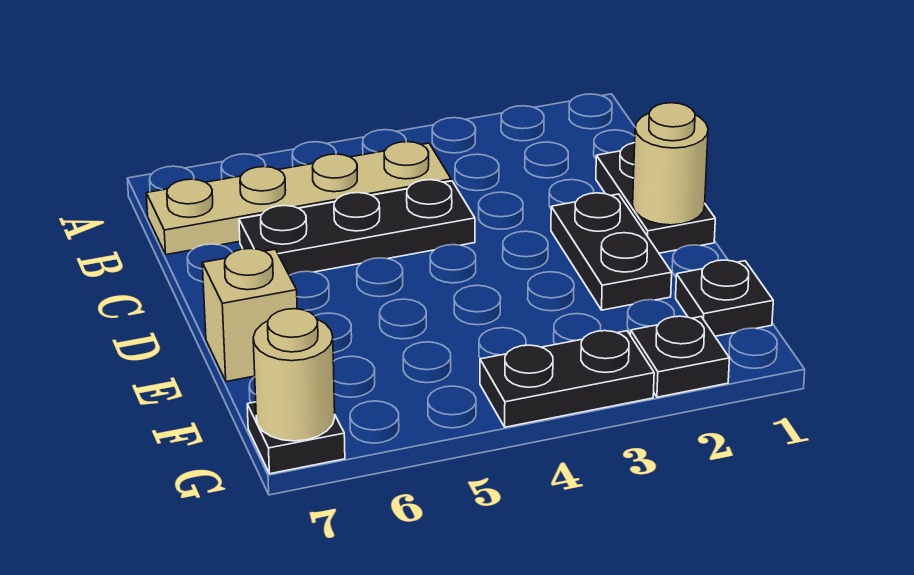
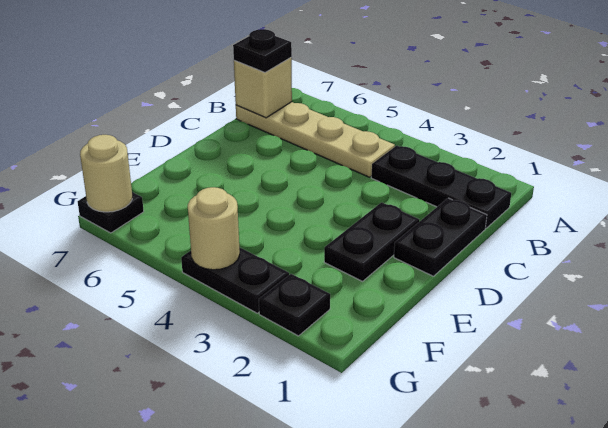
black 1x3 plate [239,180,475,276] -> black 1x3 plate moved to [371,146,511,228]
tan 1x1 round brick [633,103,708,225] -> tan 1x1 round brick moved to [188,187,240,270]
tan 1x1 brick [202,249,297,382] -> tan 1x1 brick moved to [234,58,292,118]
black 1x1 plate [676,260,773,336] -> black 1x1 plate moved to [233,29,292,72]

